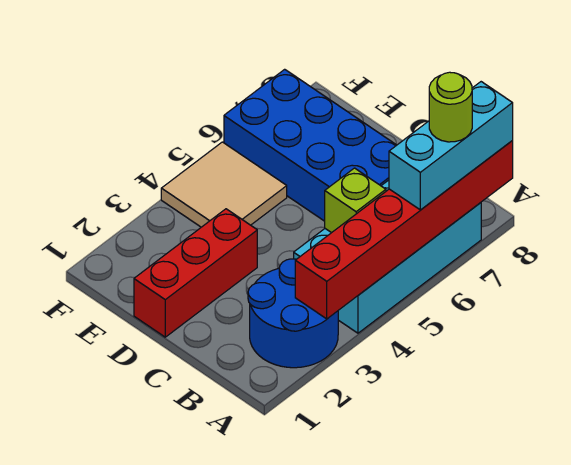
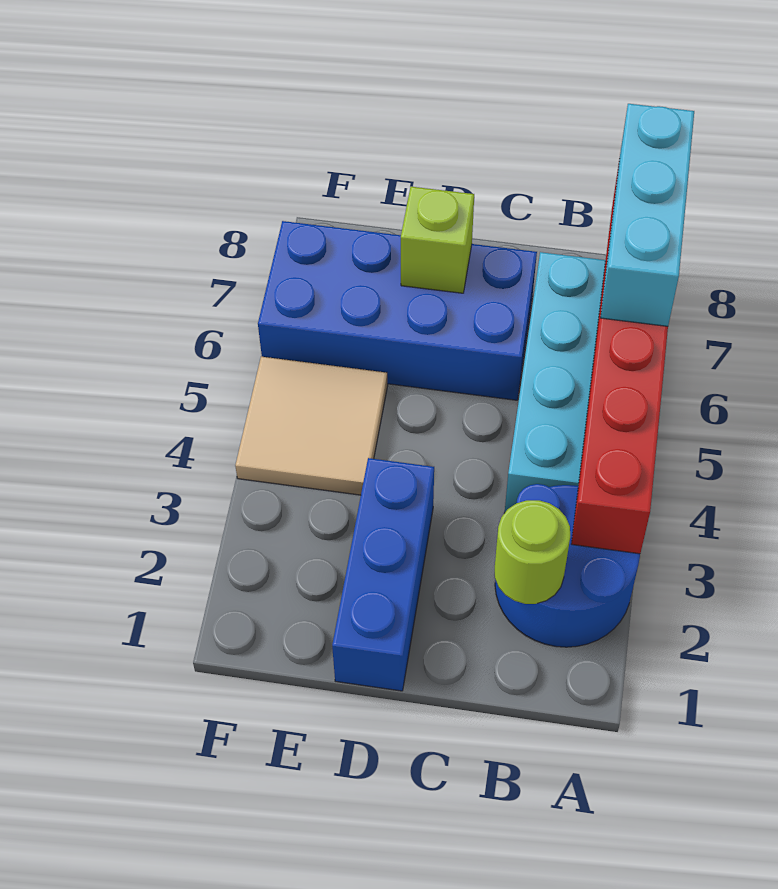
lime 1x1 round brick [429,72,472,142] -> lime 1x1 round brick moved to [495,500,570,604]
lime 1x1 brick [325,168,386,233] -> lime 1x1 brick moved to [401,187,474,293]
red 1x3 brick [134,209,257,337] -> blue 1x3 brick [332,458,434,691]

